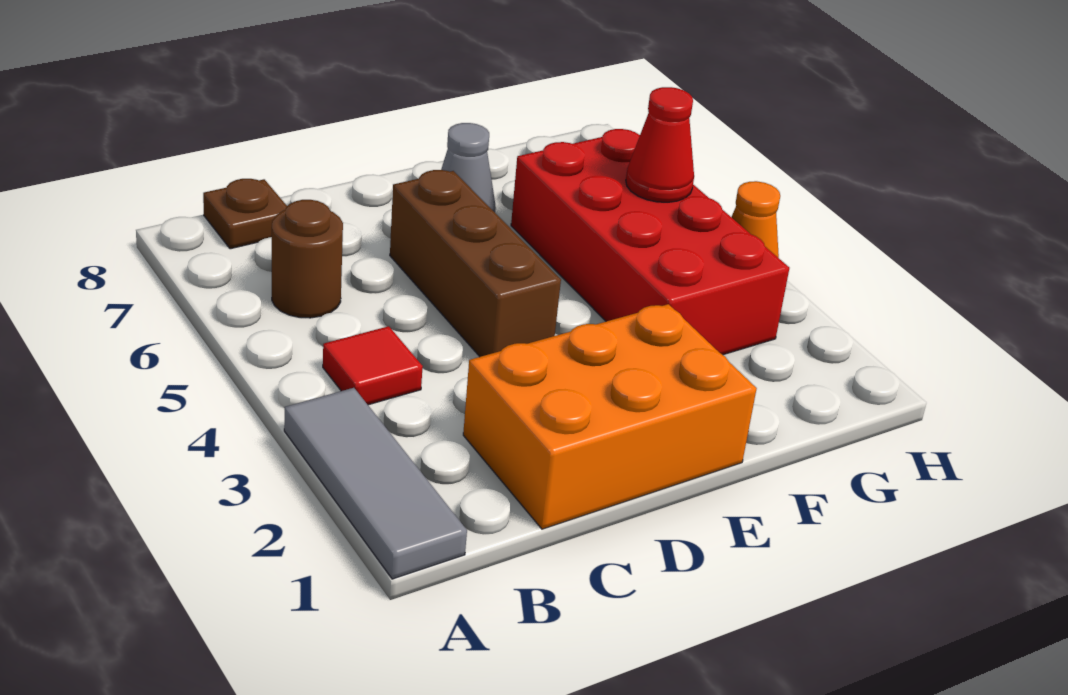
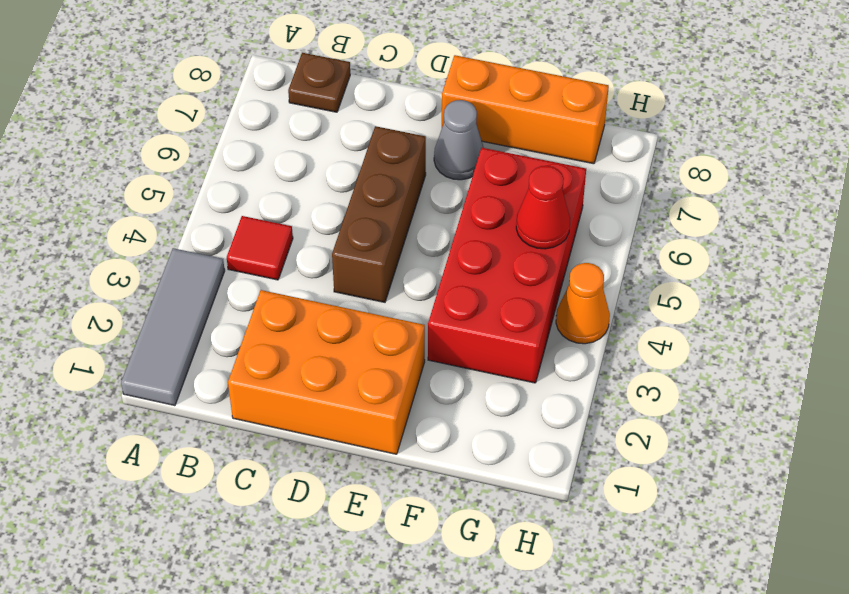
brown 1x1 round brick [272,200,343,318] -> none
none -> orange 1x3 brick [442,55,609,164]

